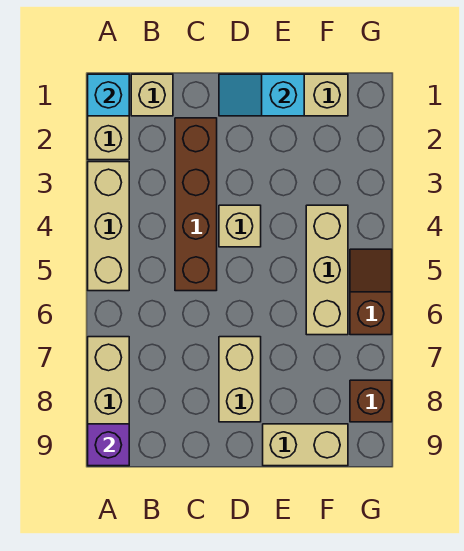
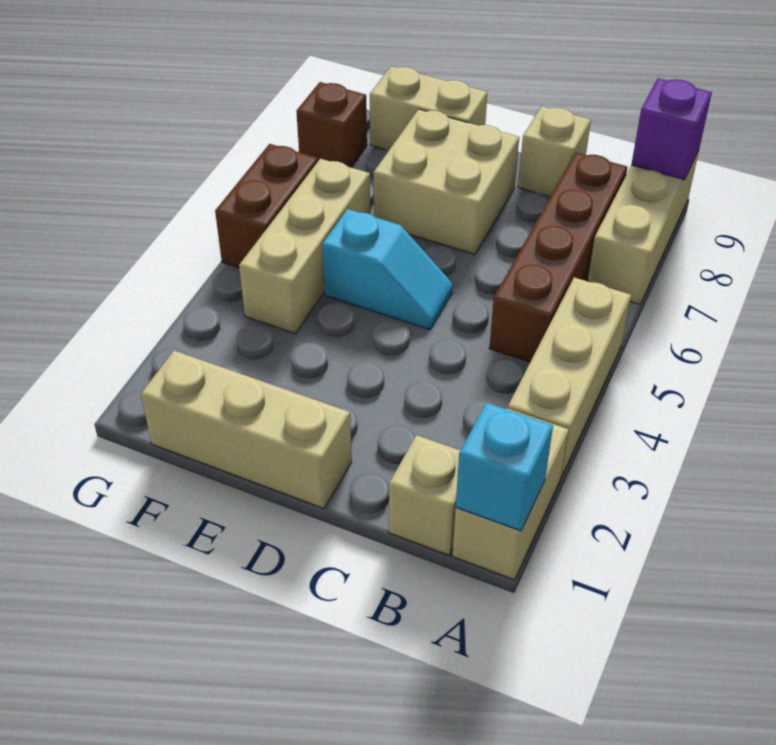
brown 1x4 brick [175,118,217,291] -> brown 1x4 brick moved to [489,152,627,362]
cyan 1x2 slope [219,74,304,116] -> cyan 1x2 slope moved to [322,209,453,330]
tan 1x1 brick [219,205,261,247] -> tan 1x1 brick moved to [518,106,591,197]
tan 1x2 brick [219,337,261,422] -> tan 2x2 brick [374,109,519,254]
brown 1x2 slope [350,249,392,335] -> brown 1x2 brick [215,144,318,268]

